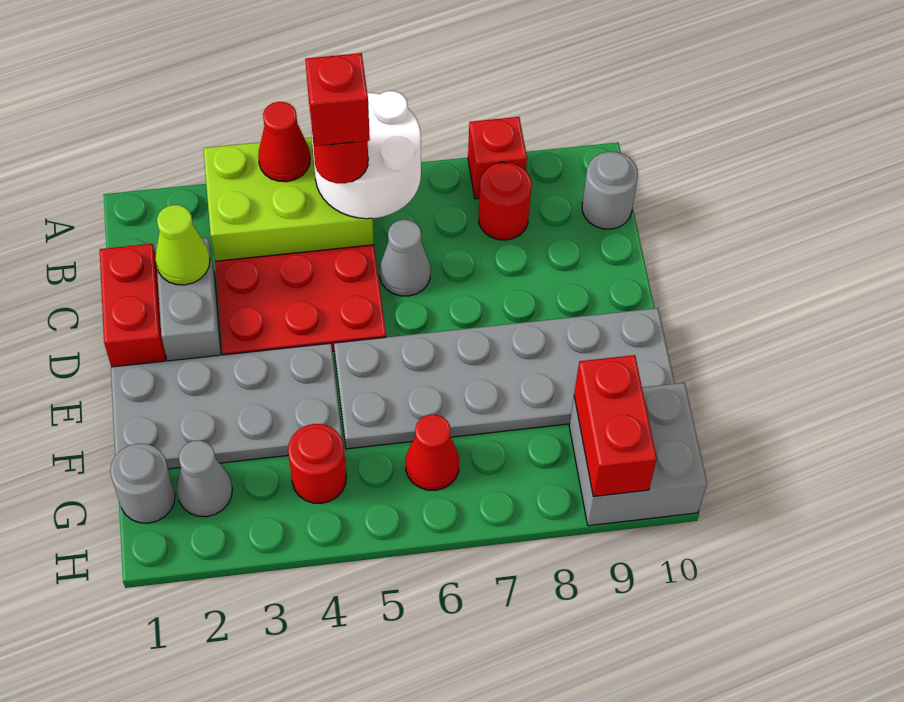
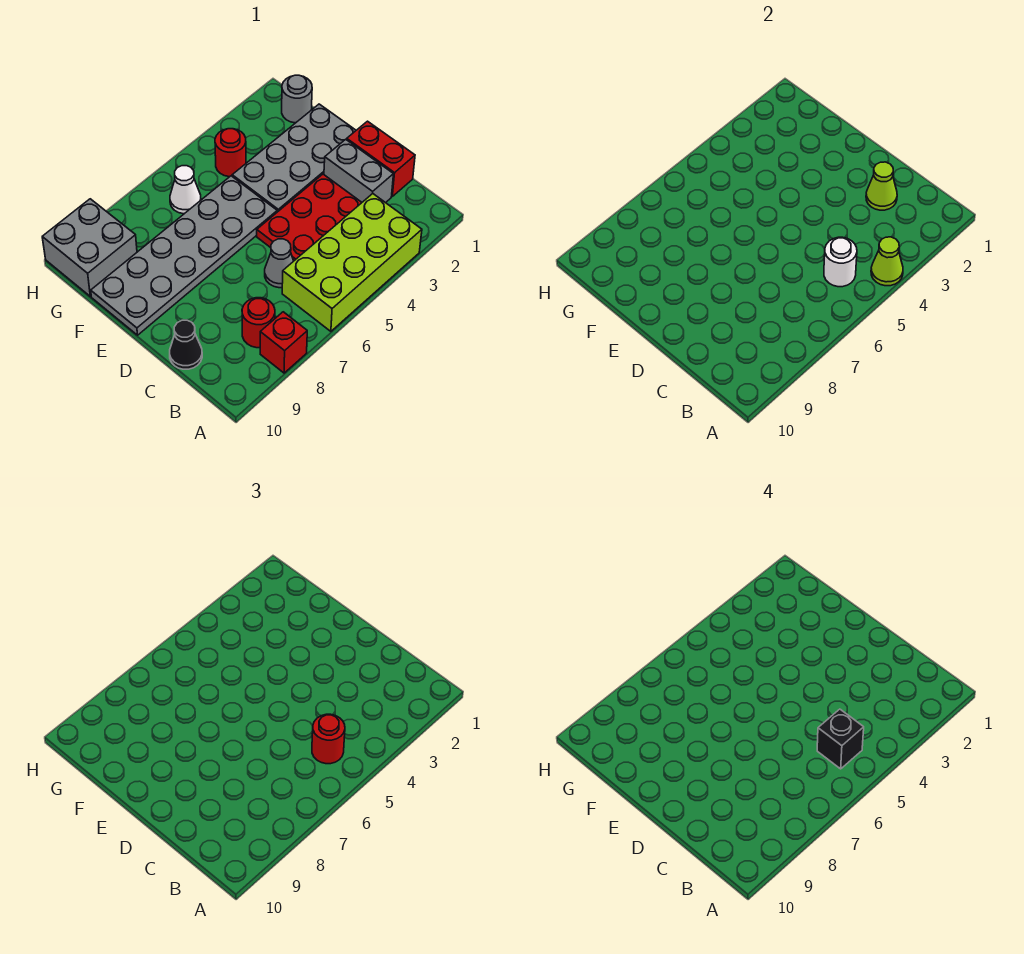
lime 2x3 brick [203,137,374,261] -> lime 2x4 brick [282,194,422,331]
red 1x1 cone [258,102,310,182] -> lime 1x1 cone [871,237,903,286]
white 2x2 round brick [312,91,421,219] -> white 1x1 round brick [824,237,857,287]
red 1x1 brick [305,53,370,146] -> black 1x1 brick [817,709,864,769]
grey 1x1 round brick [582,152,638,229] -> none
none -> black 1x1 cone [170,320,202,369]
grey 1x1 cone [176,441,232,517] -> none
red 1x1 cone [406,414,459,490] -> white 1x1 cone [170,166,201,214]
red 1x2 brick [574,355,657,496] -> none

